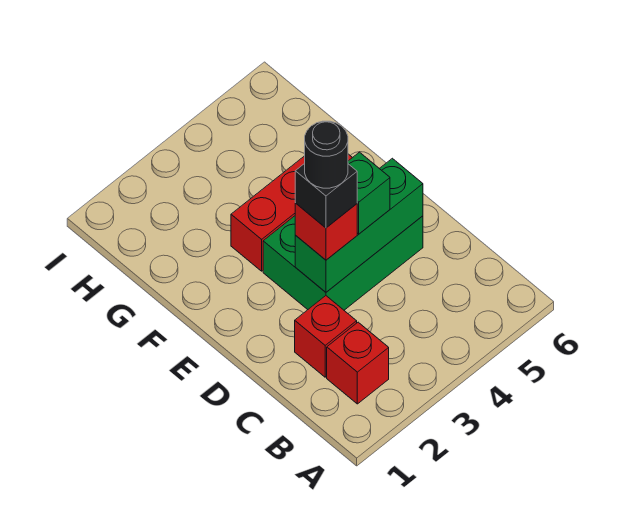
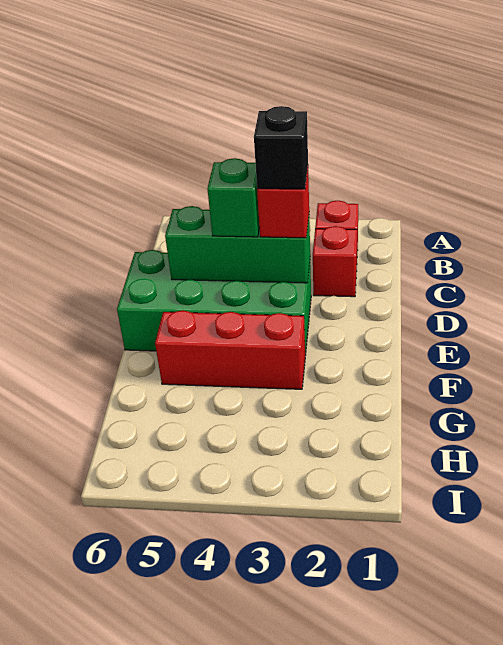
green 2x3 brick [263,216,423,310] -> green 2x4 brick [117,250,311,355]
black 1x1 round brick [305,121,348,188] -> none

